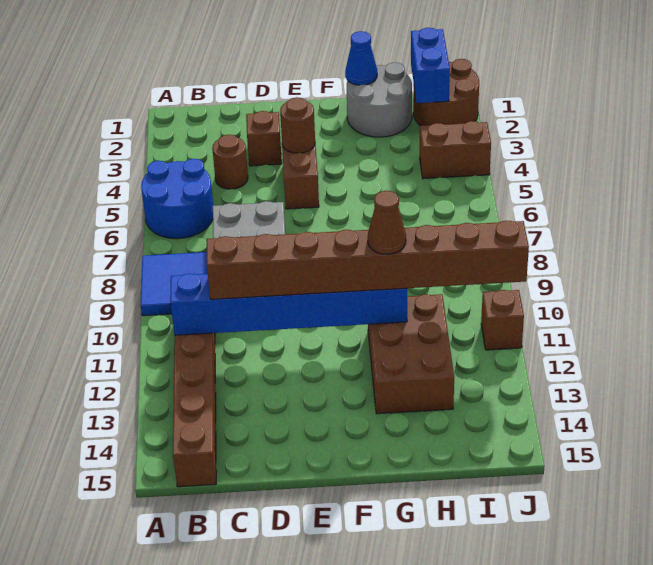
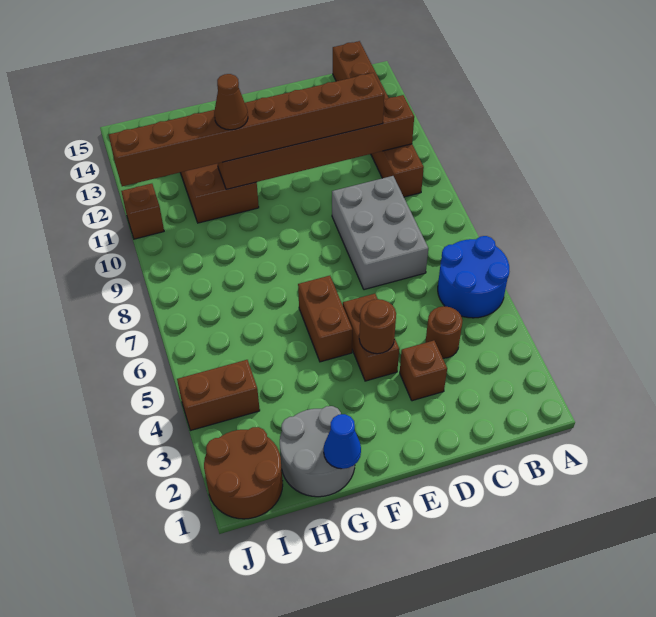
blue 2x2 tile [141,252,208,316] -> none
blue 1x6 brick [170,274,407,335] -> brown 1x6 brick [217,95,414,189]
none -> brown 1x2 brick [298,276,352,362]
blue 1x2 brick [411,28,450,103] -> none

